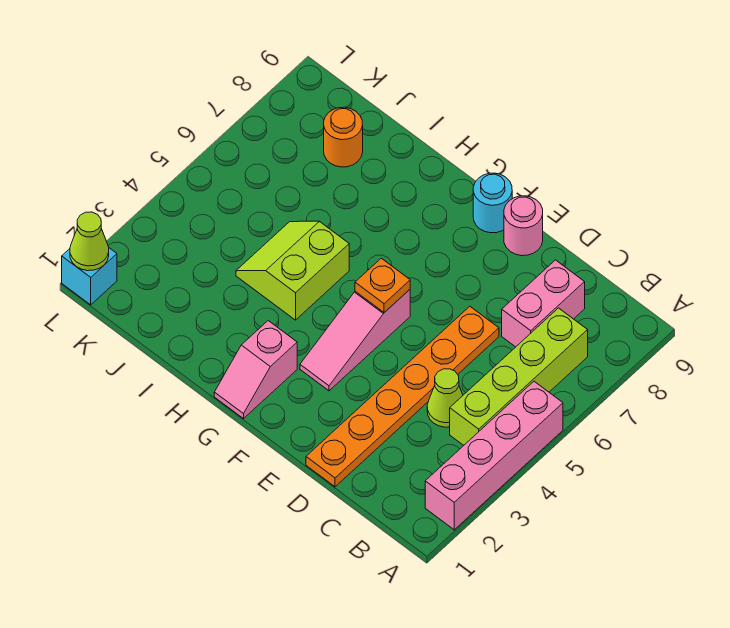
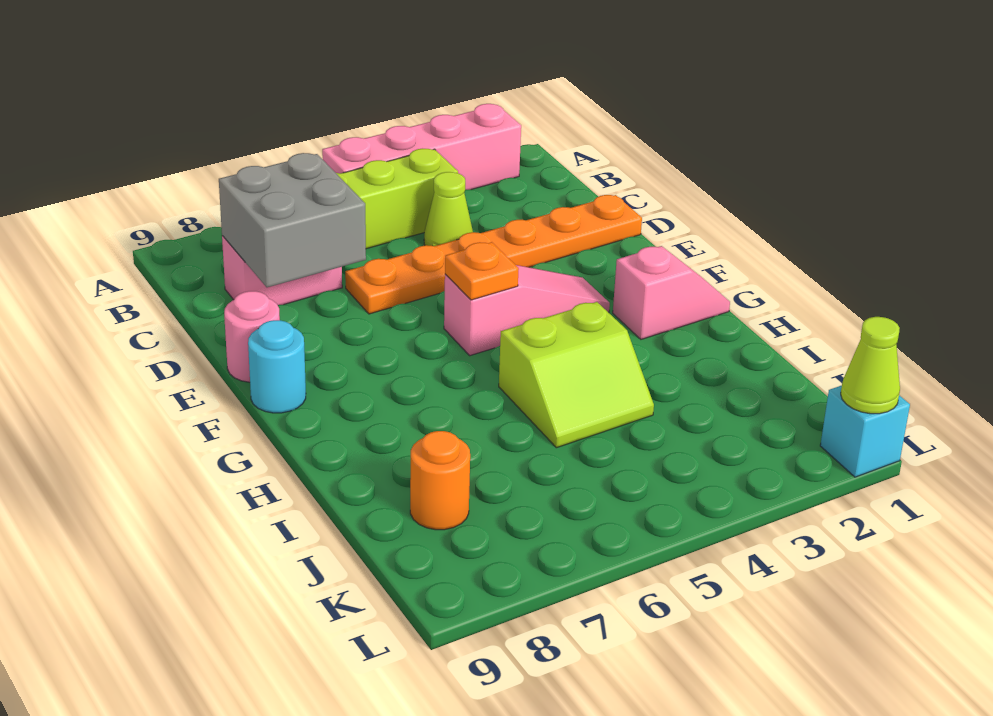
none -> grey 2x2 brick [219,153,366,287]

